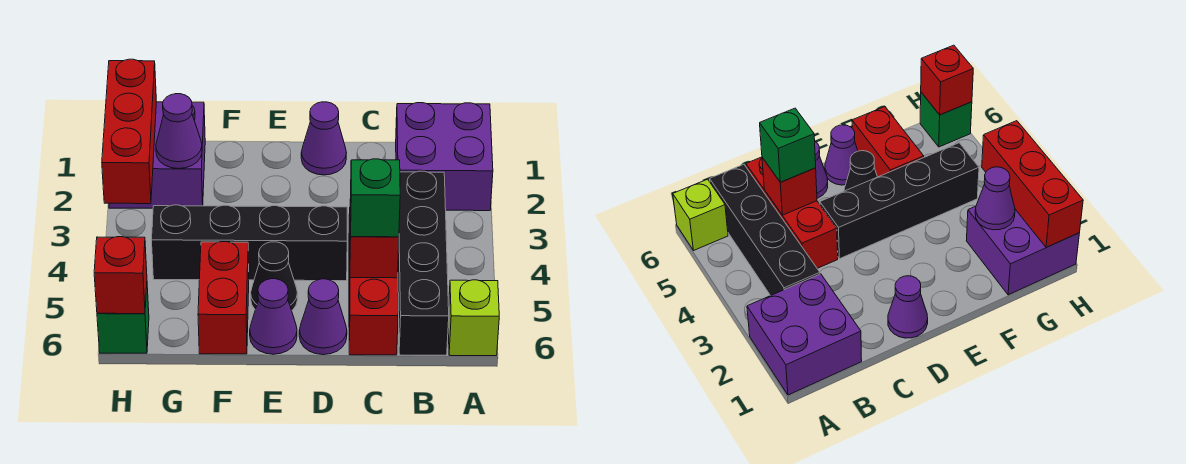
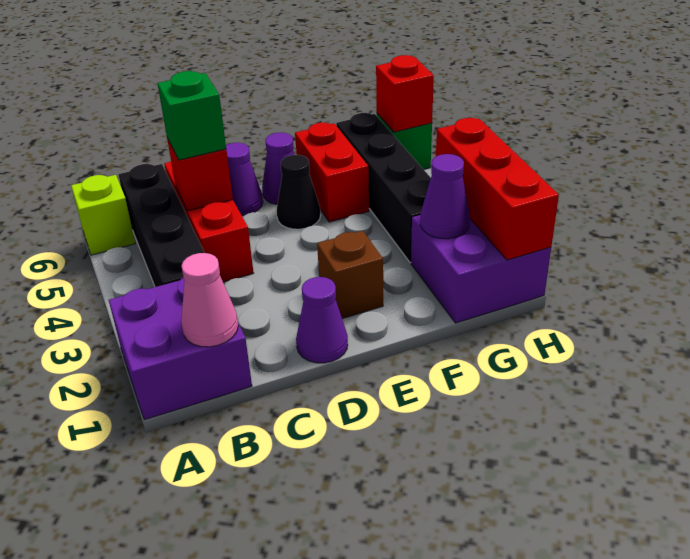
none -> pink 1x1 cone [181,253,238,347]
black 1x4 brick [152,205,347,281] -> black 1x4 brick turned to [336,113,431,263]
none -> brown 1x1 brick [317,231,383,318]

